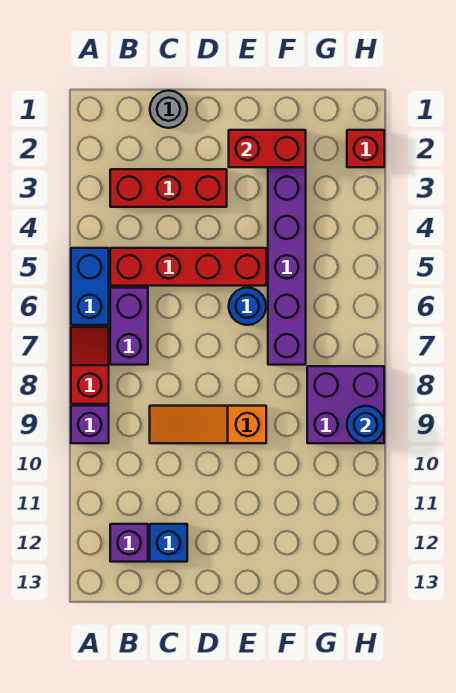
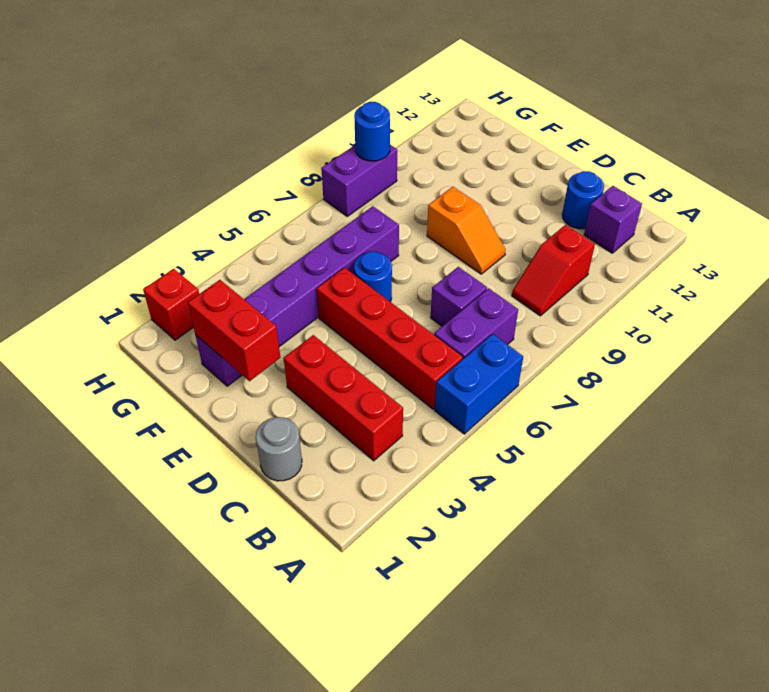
red 1x2 slope [71,327,109,404] -> red 1x2 slope moved to [512,225,595,316]
purple 1x1 brick [71,406,109,443] -> purple 1x1 brick moved to [431,267,487,326]
orange 1x3 slope [150,406,266,443] -> orange 1x2 slope [427,187,506,274]
blue 1x1 brick [150,524,187,562] -> blue 1x1 round brick [562,171,604,229]
purple 2x2 brick [307,366,384,443] -> purple 1x2 brick [321,145,397,216]

